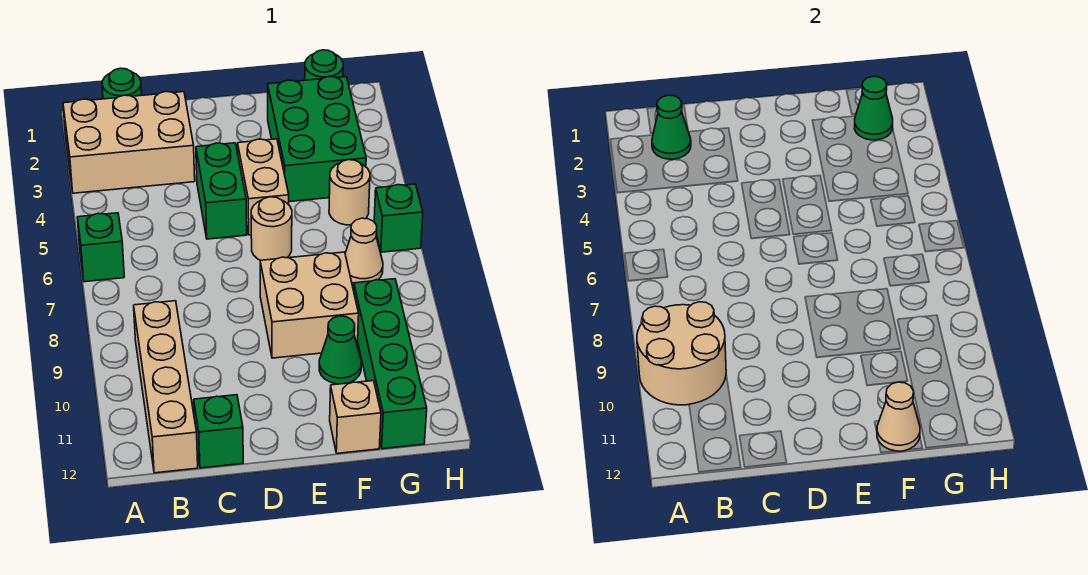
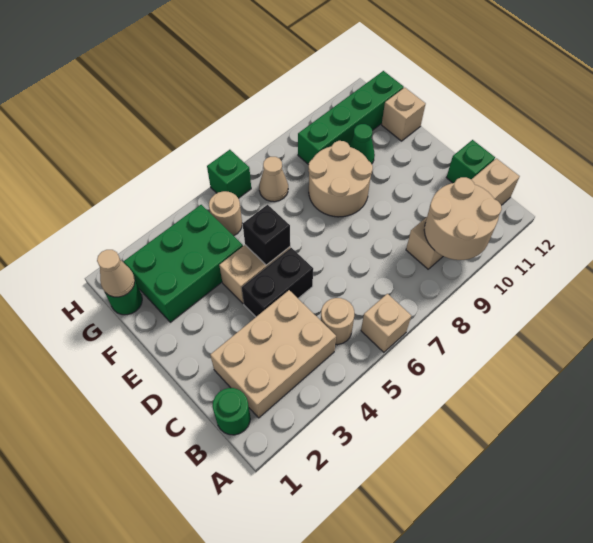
tan 2x3 brick [63,92,195,193] -> tan 2x3 brick turned to [210,290,336,418]
green 1x1 brick [77,213,124,282] -> tan 1x1 brick [361,294,411,352]
green 1x1 cone [652,95,691,159] -> none
green 1x2 brick [196,143,247,239] -> black 1x2 brick [242,248,313,317]
none -> black 1x1 brick [243,205,290,265]
tan 1x1 round brick [251,197,292,260] -> tan 1x1 round brick moved to [321,298,354,345]
tan 2x2 brick [260,252,359,358] -> tan 2x2 round brick [308,141,373,217]
tan 1x1 cone [877,382,920,451] -> tan 1x1 cone moved to [97,250,135,297]
green 1x1 cone [854,76,893,140] -> none

